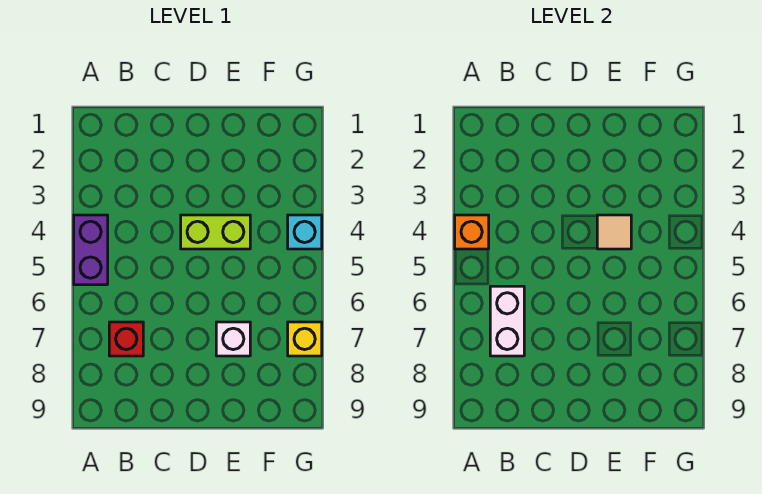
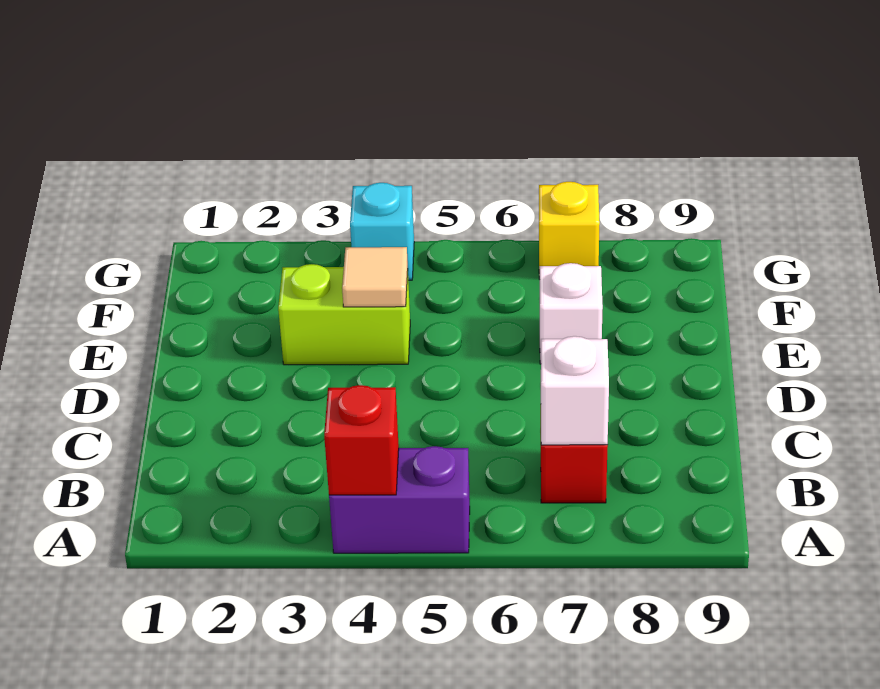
orange 1x1 brick [455,215,489,249] -> red 1x1 brick [324,385,399,495]
white 1x2 brick [490,286,524,356] -> white 1x1 brick [541,336,609,445]
lime 1x2 brick [181,215,250,249] -> lime 1x2 brick turned to [278,264,410,365]

